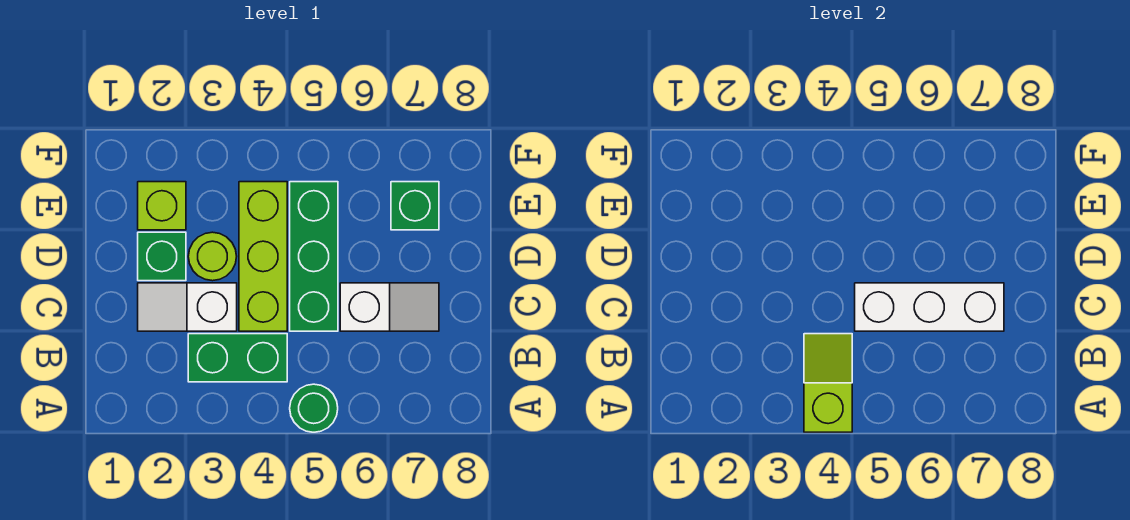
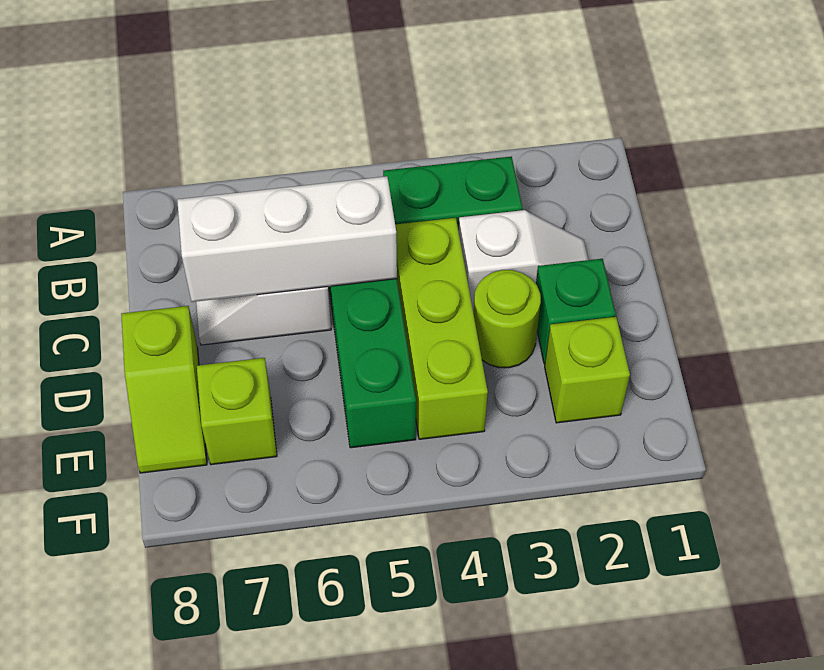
lime 1x2 slope [804,334,852,432] -> lime 1x2 slope moved to [121,306,207,473]
green 1x1 round brick [290,384,338,432] -> none
green 1x1 brick [391,182,439,230] -> lime 1x1 brick [197,358,277,465]

